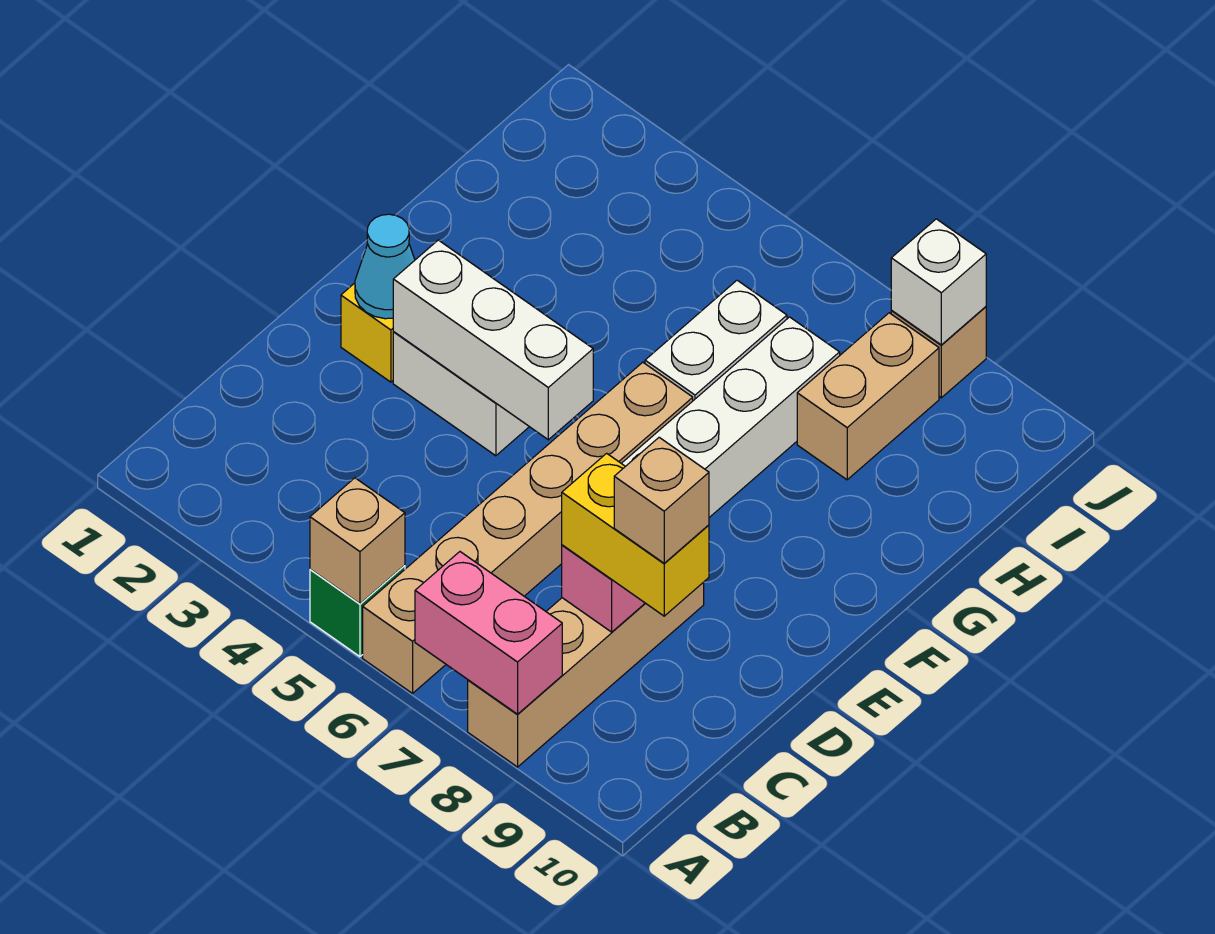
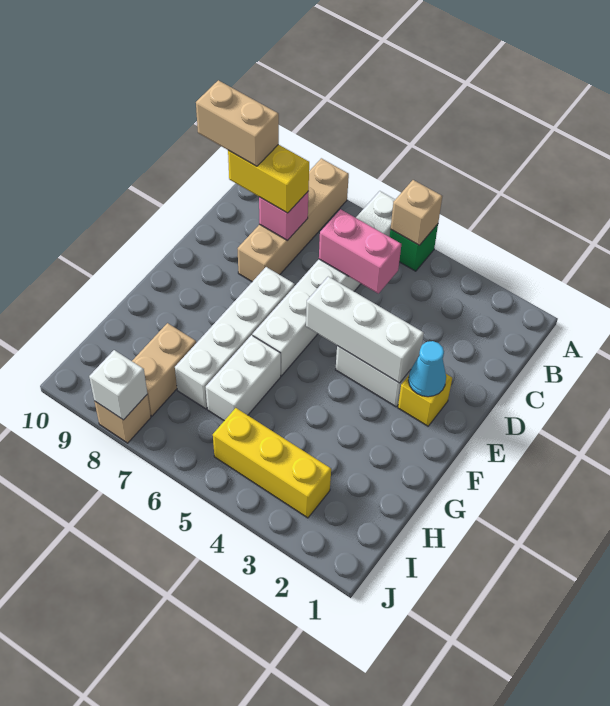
tan 1x6 brick [363,362,693,693] -> white 1x6 brick [252,191,395,376]
pink 1x2 brick [415,552,562,714] -> pink 1x2 brick moved to [319,209,401,294]
tan 1x1 brick [614,437,709,563] -> tan 1x2 brick [196,80,279,166]
none -> yellow 1x3 brick [213,408,331,518]

